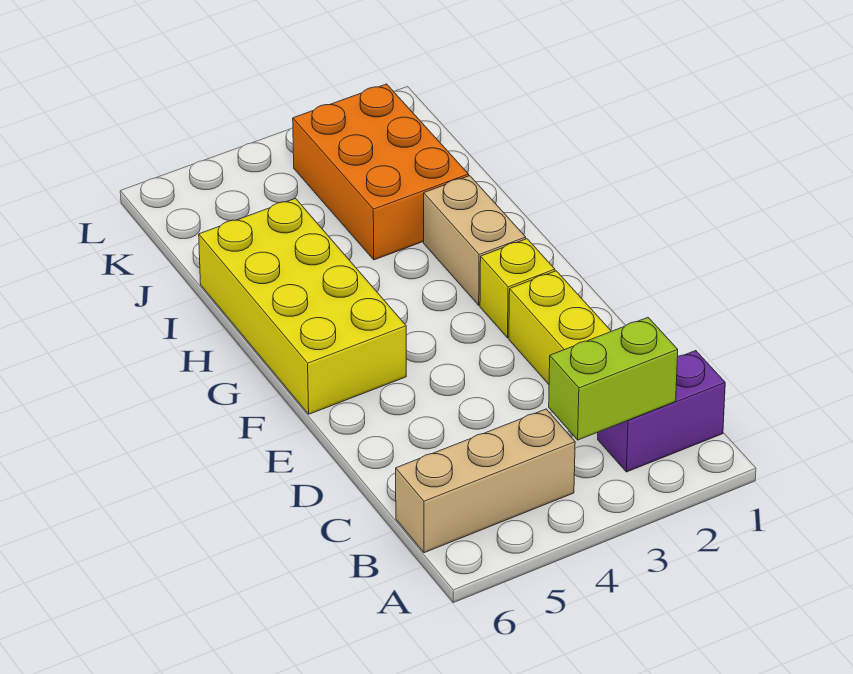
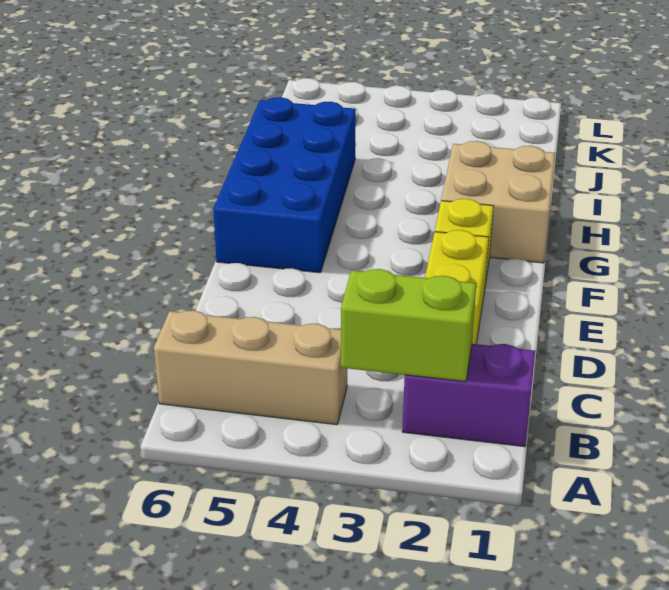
yellow 2x4 brick [199,199,406,414] -> blue 2x4 brick [213,97,356,273]
tan 1x2 brick [424,176,526,305] -> tan 2x2 brick [441,141,555,263]
orange 2x3 brick [293,84,469,260] -> none

